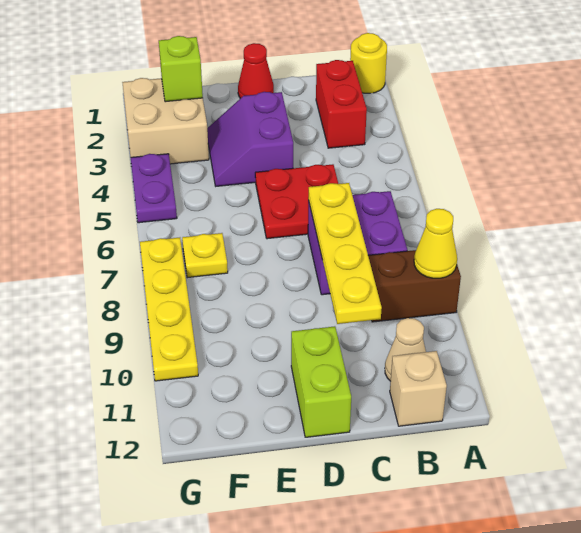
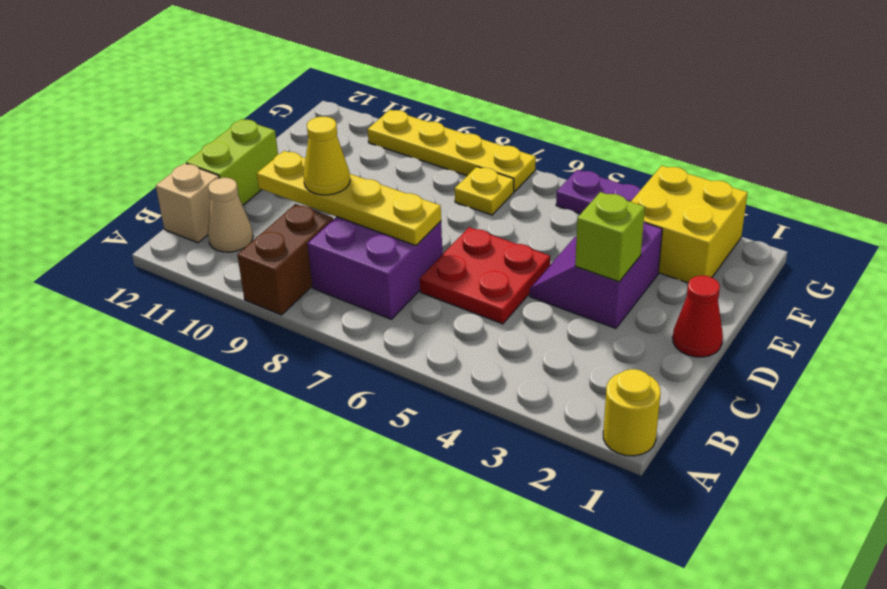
yellow 1x1 cone [414,209,457,278] -> yellow 1x1 cone moved to [303,117,350,195]
red 1x2 brick [316,60,367,148] -> none
purple 2x2 slope [207,92,293,186] -> purple 2x2 slope turned to [530,222,662,328]
lime 1x2 brick [291,326,351,437] -> lime 1x2 brick turned to [186,119,278,206]
tan 2x2 brick [122,78,209,164] -> yellow 2x2 brick [631,166,748,283]
lime 1x1 brick [159,36,203,102] -> lime 1x1 brick moved to [575,192,645,282]

